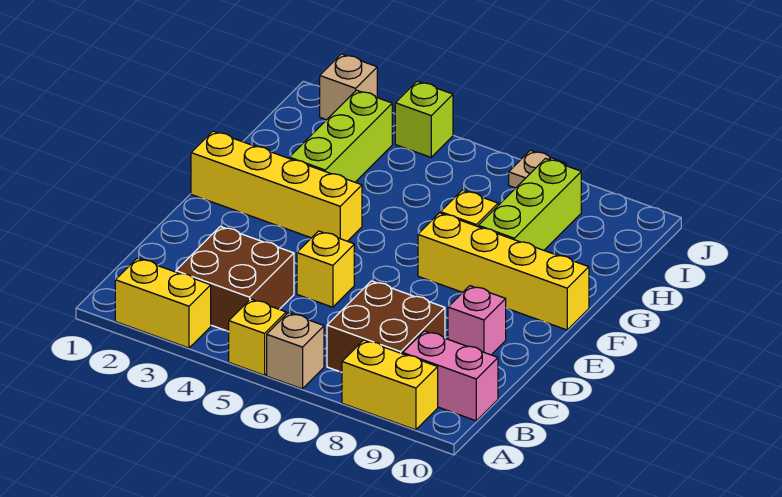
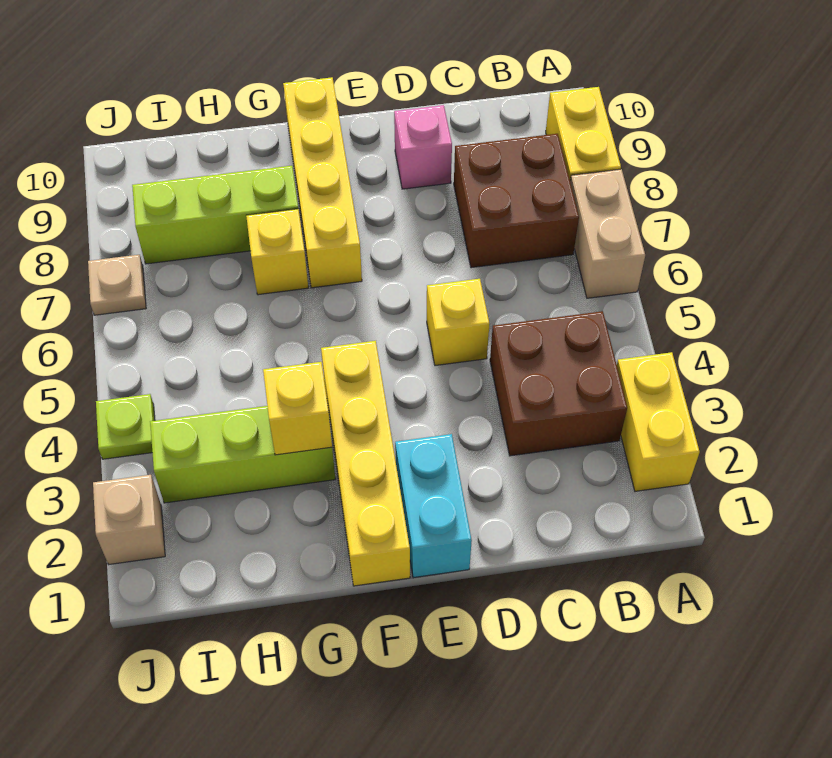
yellow 1x1 brick [229,299,286,375] -> yellow 1x1 brick moved to [263,362,332,455]
tan 1x1 brick [267,313,324,389] -> tan 1x2 brick [570,169,645,298]
pink 1x2 brick [403,331,498,421] -> none
none -> cyan 1x2 brick [395,434,472,578]
lime 1x1 brick [395,81,453,157] -> lime 1x1 plate [96,394,155,459]

